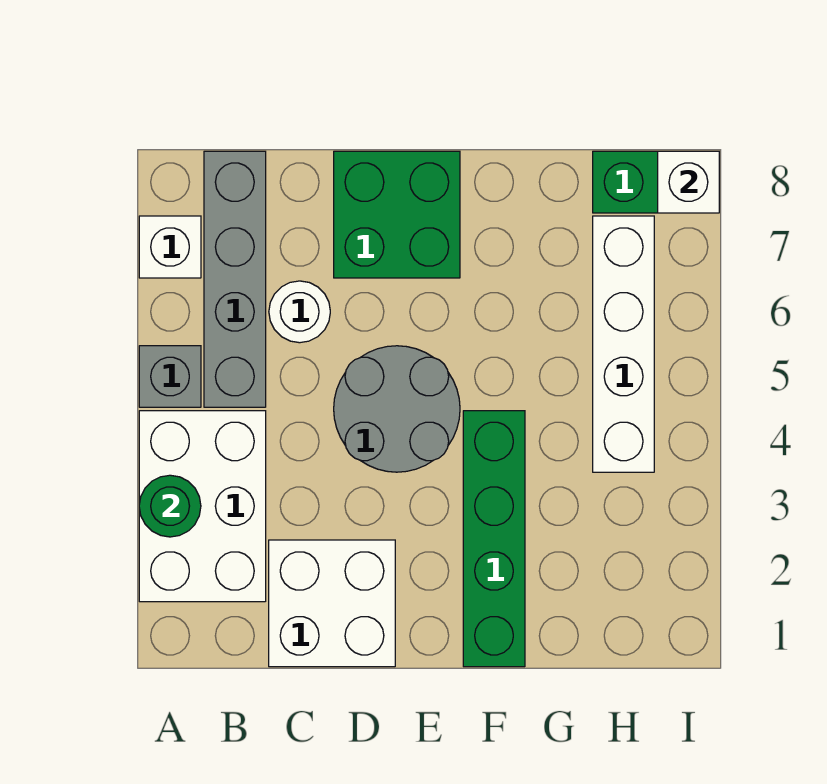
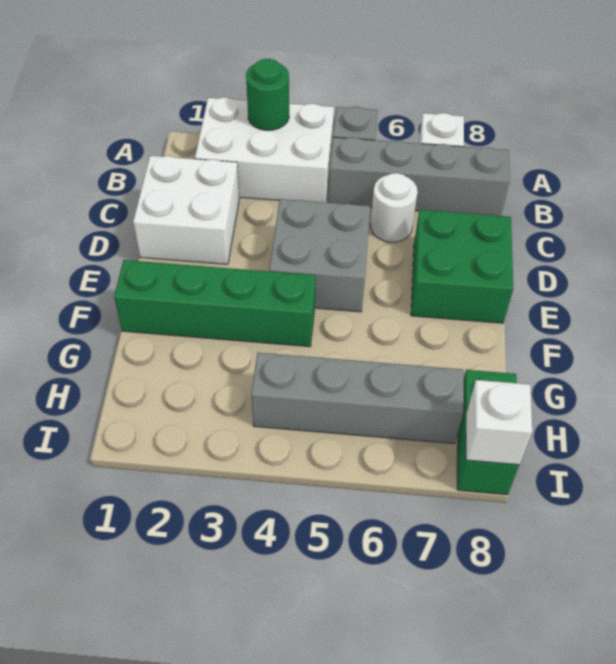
grey 2x2 round brick [334,346,460,472] -> grey 2x2 brick [269,199,370,312]
white 1x4 brick [593,216,654,472] -> grey 1x4 brick [251,353,464,444]

